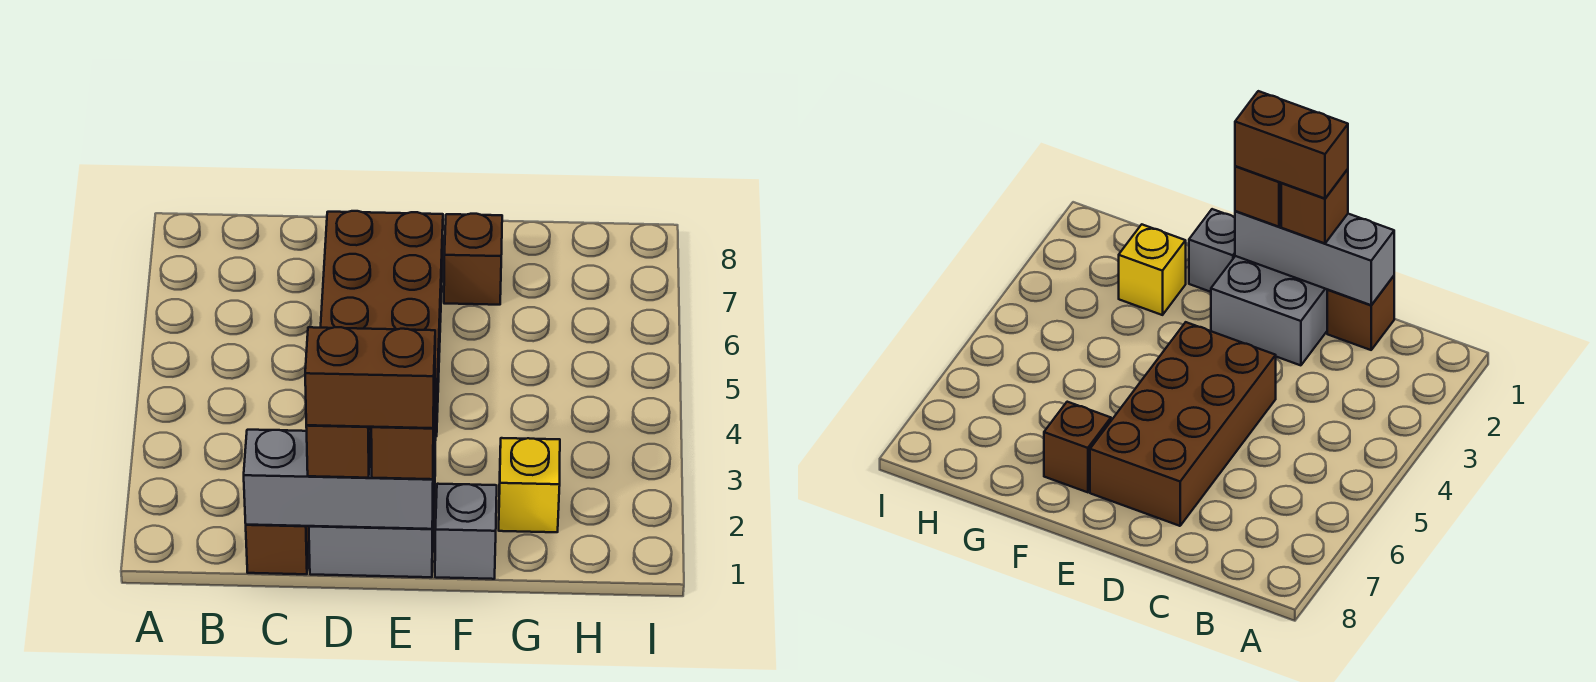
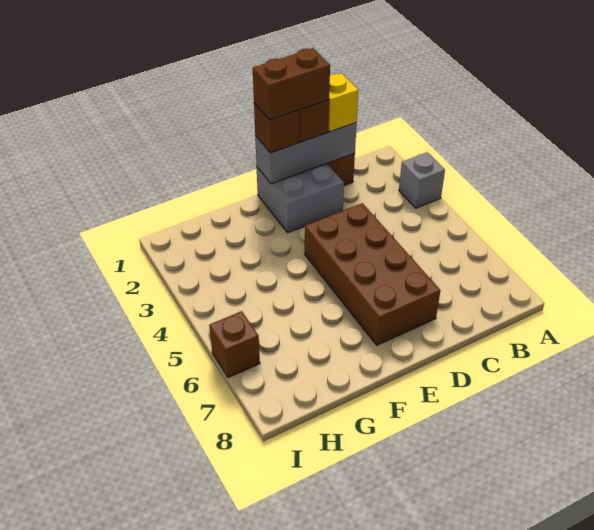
grey 1x1 brick [435,484,497,579] -> grey 1x1 brick moved to [399,152,445,208]
brown 1x1 brick [444,214,502,305] -> brown 1x1 brick moved to [209,311,260,378]
yellow 1x1 brick [499,438,560,532] -> yellow 1x1 brick moved to [328,73,359,132]

